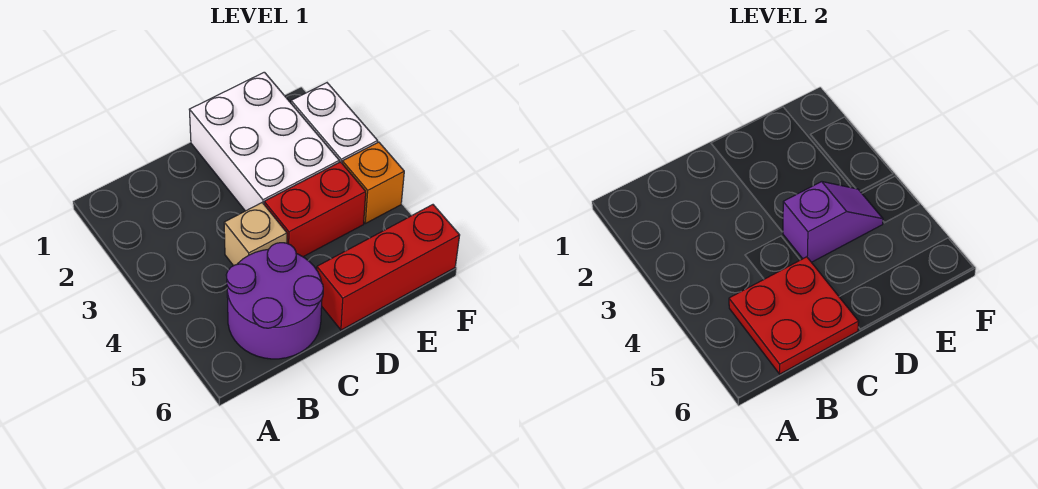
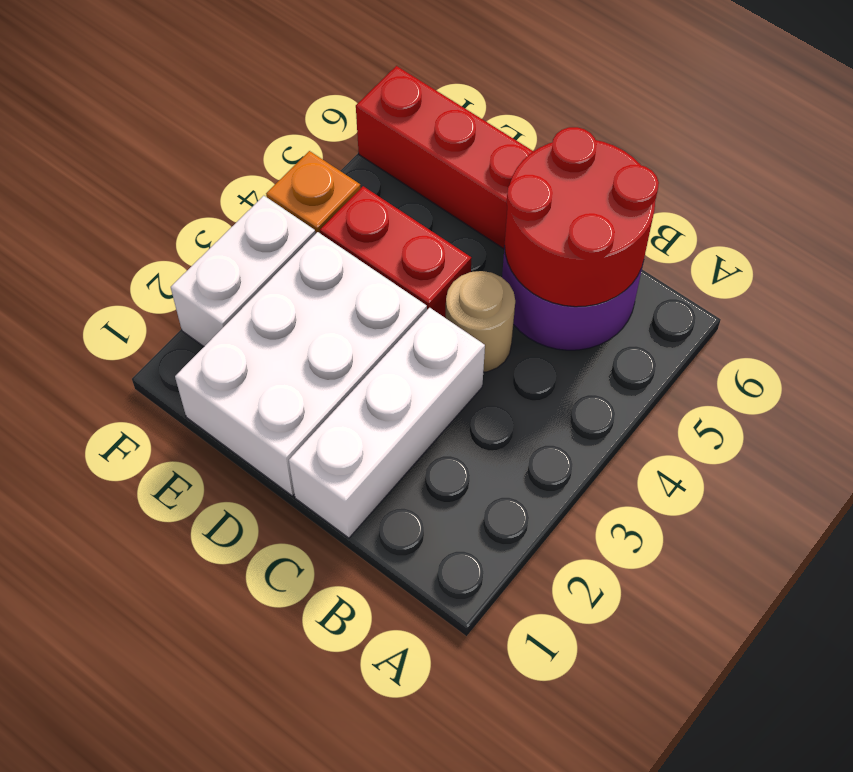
red 2x2 plate [729,257,859,374] -> red 2x2 round brick [505,127,659,307]
none -> white 1x3 brick [289,308,485,538]
tan 1x1 brick [224,203,287,266] -> tan 1x1 round brick [446,271,515,372]
purple 1x2 slope [783,182,883,262] -> none

